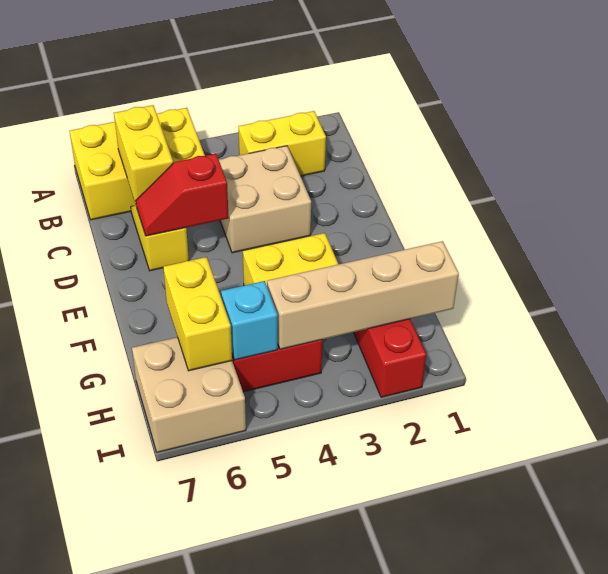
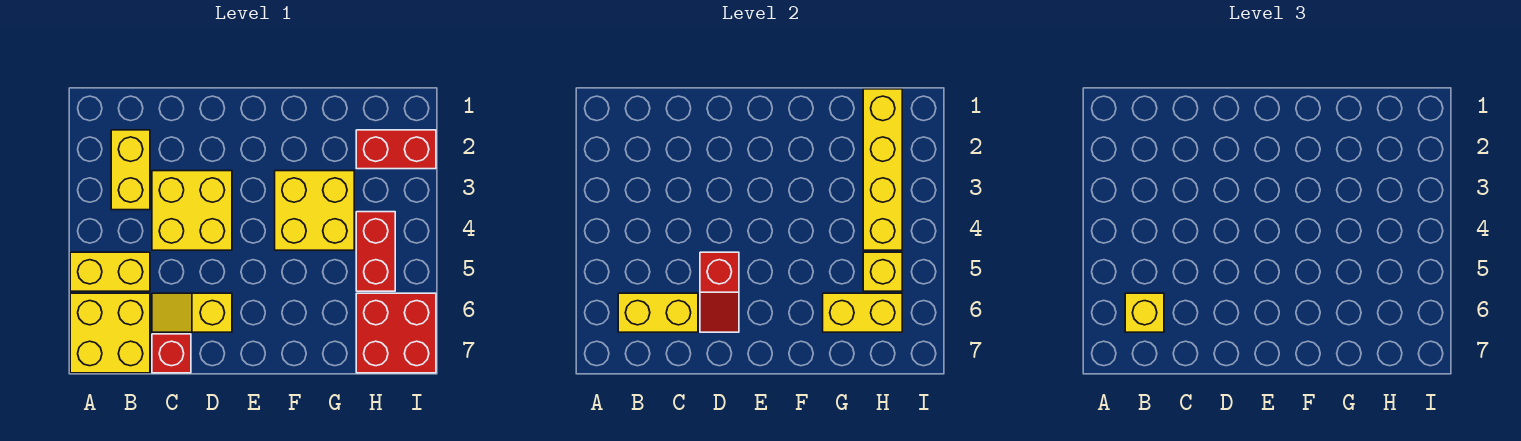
none -> yellow 1x1 brick [1125,293,1164,332]
tan 2x2 brick [219,146,311,253] -> yellow 2x2 brick [152,171,232,250]
none -> red 1x1 brick [152,334,191,373]
tan 1x4 brick [267,241,459,349] -> yellow 1x4 brick [863,89,902,250]
cyan 1x1 brick [221,281,278,360] -> yellow 1x1 brick [863,252,902,291]
tan 2x2 brick [132,337,246,452] -> red 2x2 brick [356,293,436,373]

